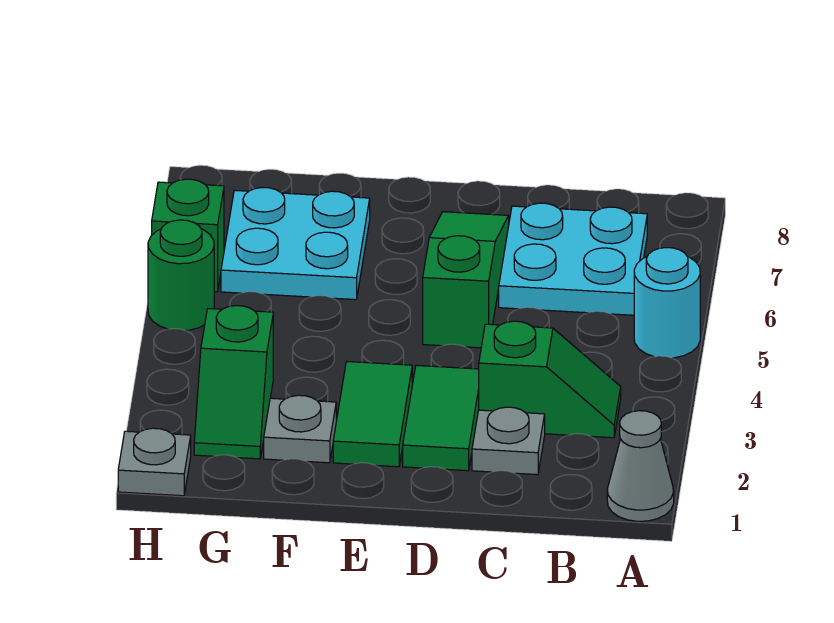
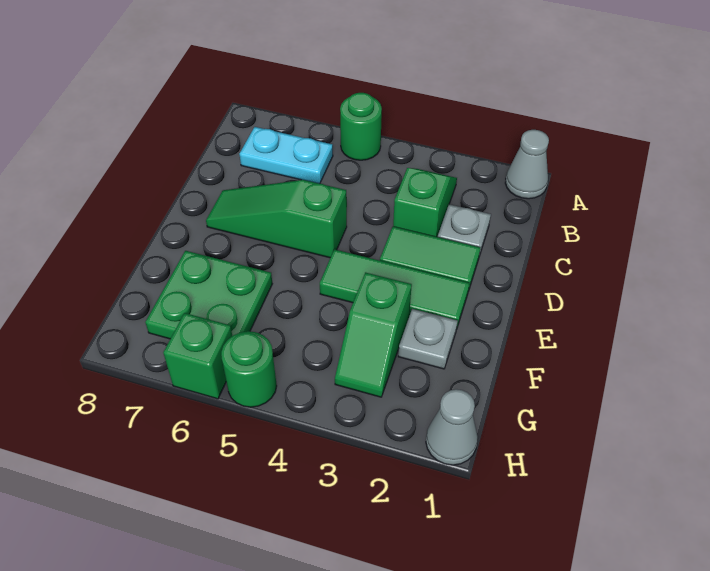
cyan 1x1 round brick [634,248,700,358] -> green 1x1 round brick [340,93,382,160]
cyan 2x2 plate [499,203,647,315] -> cyan 1x2 plate [239,127,333,184]
green 1x2 tile [333,362,412,467] -> green 1x3 tile [320,249,469,327]
cyan 2x2 plate [221,188,370,300] -> green 2x2 plate [145,251,272,339]
green 1x2 slope [194,306,273,459] -> green 1x2 slope turned to [335,272,412,397]
grey 1x1 plate [118,428,191,496] -> grey 1x1 cone [426,389,478,465]

